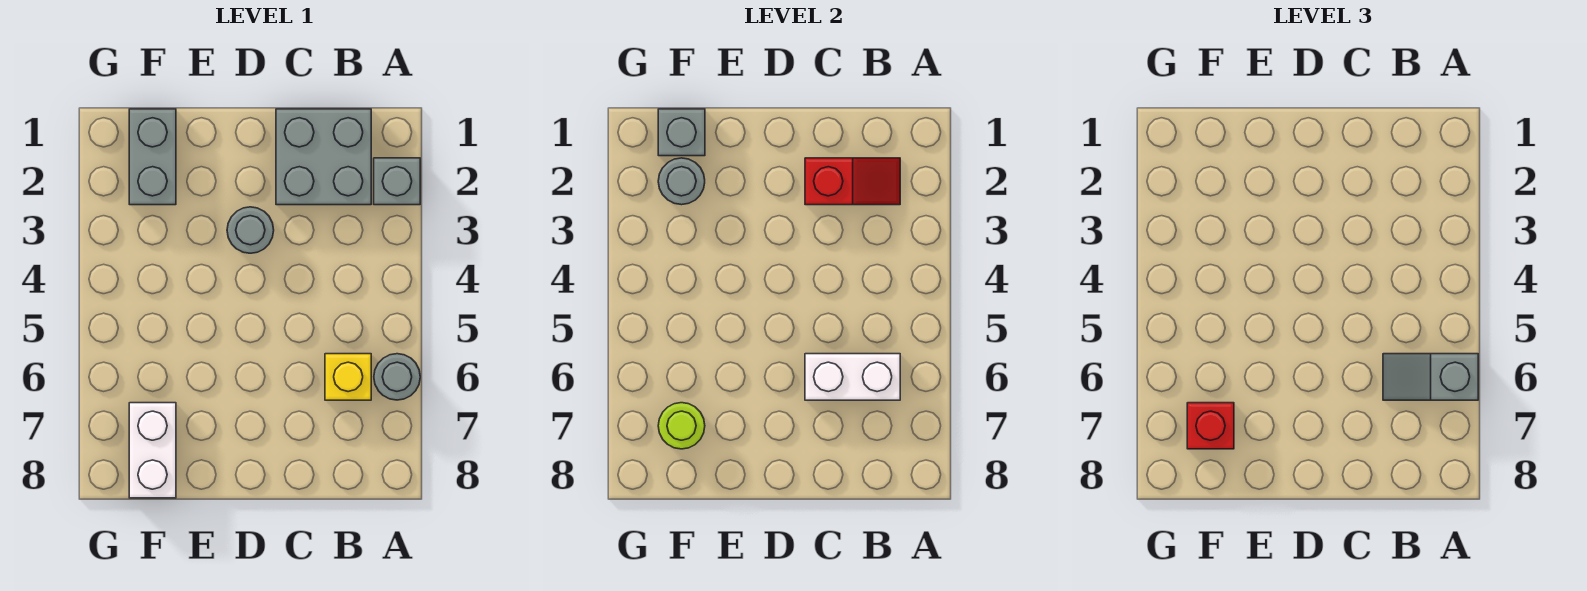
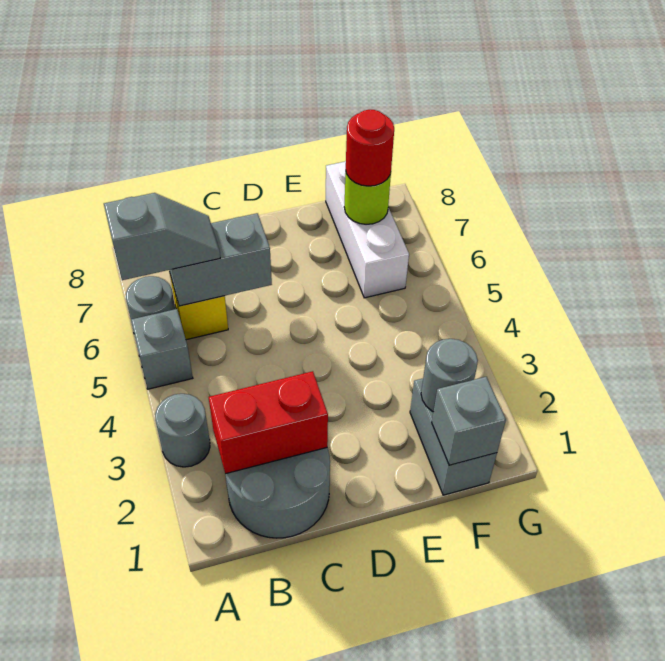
grey 1x1 brick [374,158,420,205] -> grey 1x1 brick moved to [131,309,193,389]
grey 2x2 brick [276,109,371,205] -> grey 2x2 round brick [225,448,330,538]
red 1x2 slope [805,158,900,205] -> red 1x2 brick [209,371,328,474]
white 1x2 brick [805,354,900,400] -> grey 1x2 brick [169,213,272,306]
grey 1x1 round brick [227,207,274,253] -> grey 1x1 round brick moved to [155,394,210,467]
white 1x2 brick [129,403,176,498] -> white 1x3 brick [326,161,409,298]
red 1x1 brick [1187,403,1234,449] -> red 1x1 round brick [346,110,394,186]

